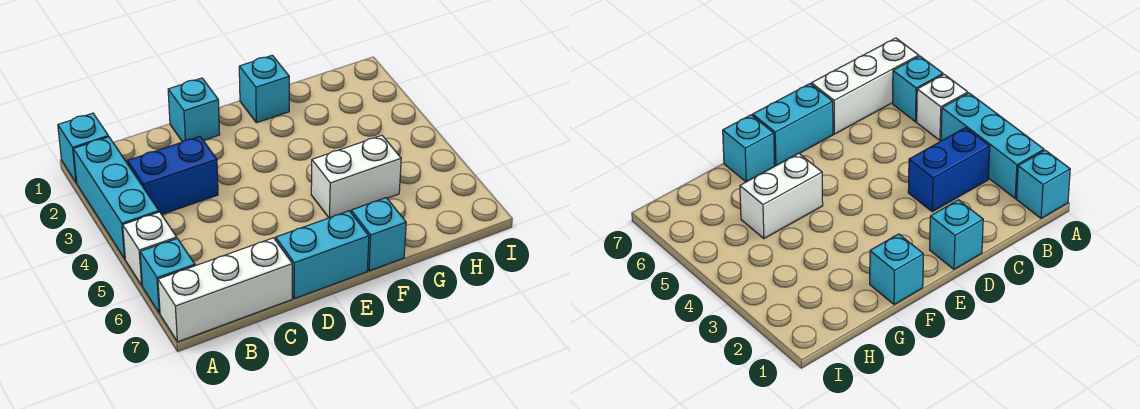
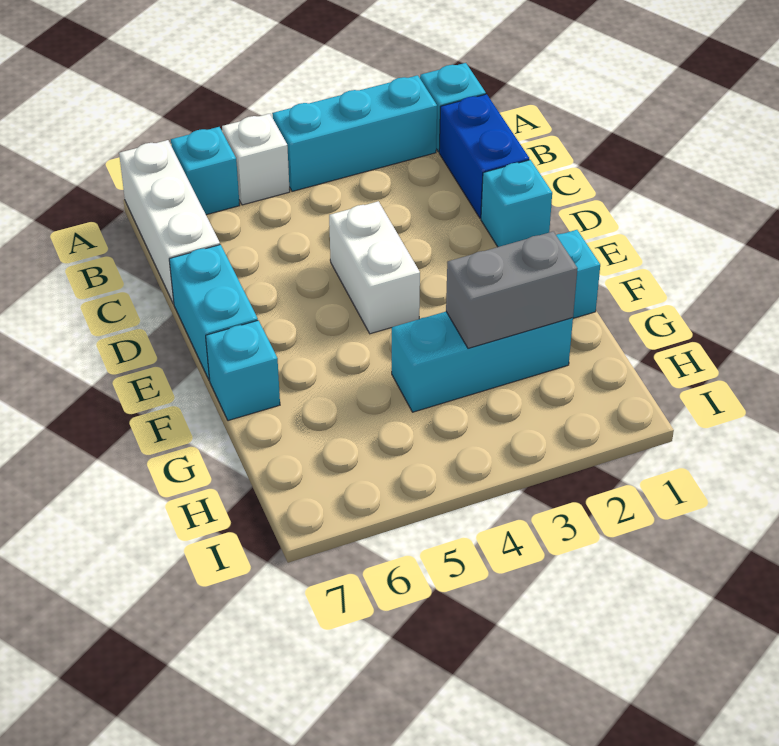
blue 1x2 brick [127,136,218,215] -> blue 1x2 brick moved to [439,94,529,218]
white 1x2 brick [311,135,401,218] -> white 1x2 brick moved to [329,201,420,334]
none -> cyan 1x3 brick [392,312,573,412]
none -> grey 1x2 brick [446,231,578,348]

